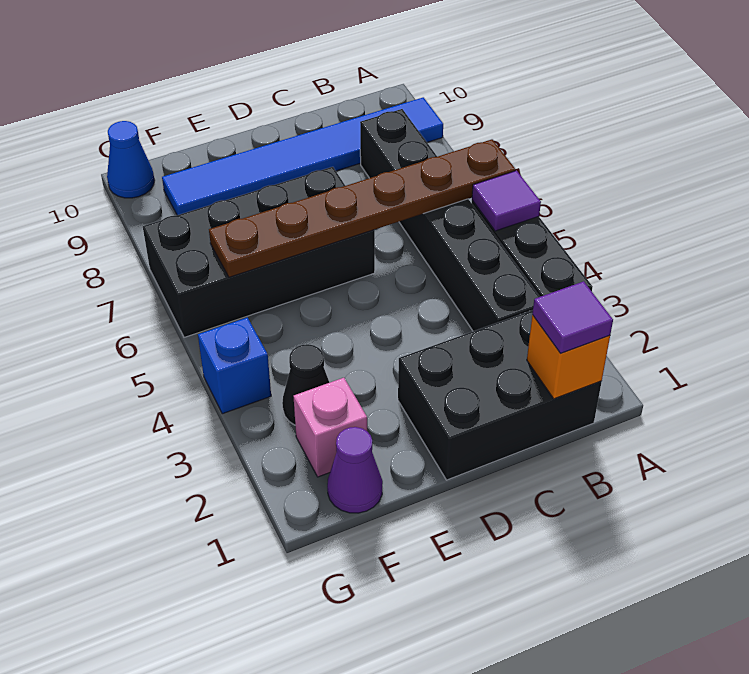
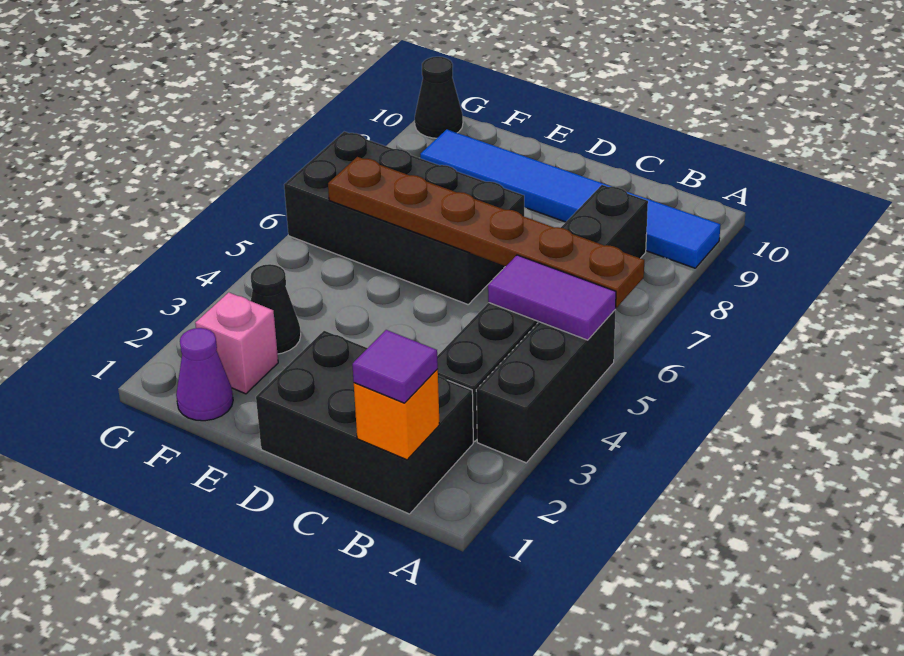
purple 1x1 tile [472,171,541,231] -> purple 1x2 tile [488,255,616,340]
blue 1x1 brick [198,318,271,414] -> none
blue 1x1 cone [107,121,155,198] -> black 1x1 cone [415,57,463,138]

